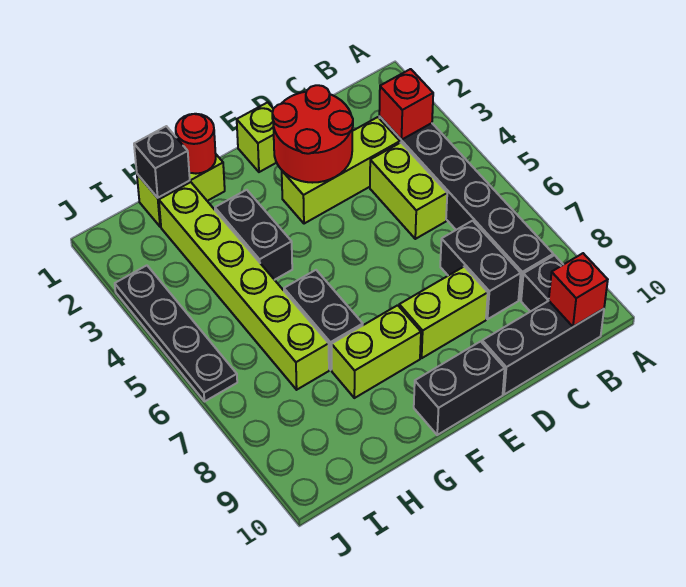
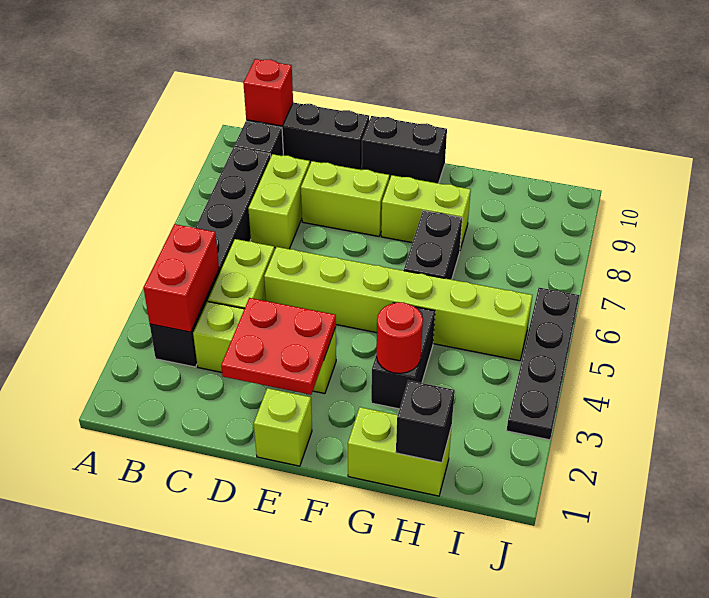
red 1x1 brick [379,69,433,140] -> red 1x2 brick [143,224,219,332]
black 1x2 brick [440,221,521,319] -> lime 1x2 brick [248,154,310,249]
red 2x2 round brick [272,85,353,183] -> red 2x2 plate [221,298,336,395]
red 1x1 round brick [176,114,216,174] -> red 1x1 round brick moved to [377,302,423,373]
lime 1x6 brick [159,182,329,390] -> lime 1x6 brick turned to [264,247,532,361]

